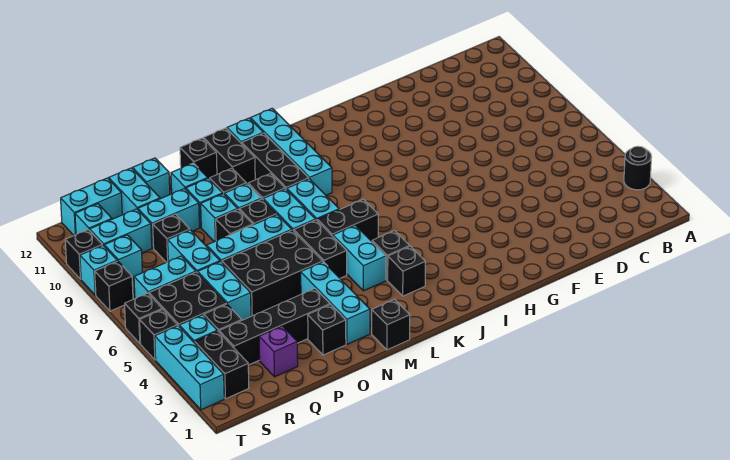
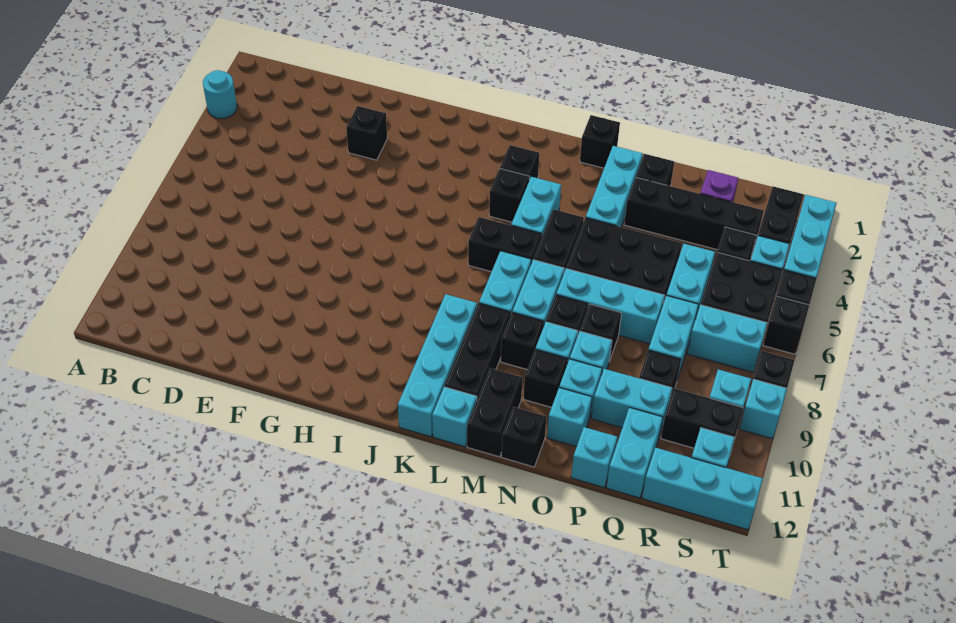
black 1x1 round brick [624,146,652,190] -> cyan 1x1 round brick [203,70,237,119]
cyan 1x2 brick [90,209,152,253] -> black 1x2 brick [661,388,743,448]
cyan 1x2 brick [61,178,122,235] -> cyan 1x3 brick [642,448,763,530]
black 1x1 brick [65,230,102,279] -> black 1x1 brick moved to [346,106,387,160]

